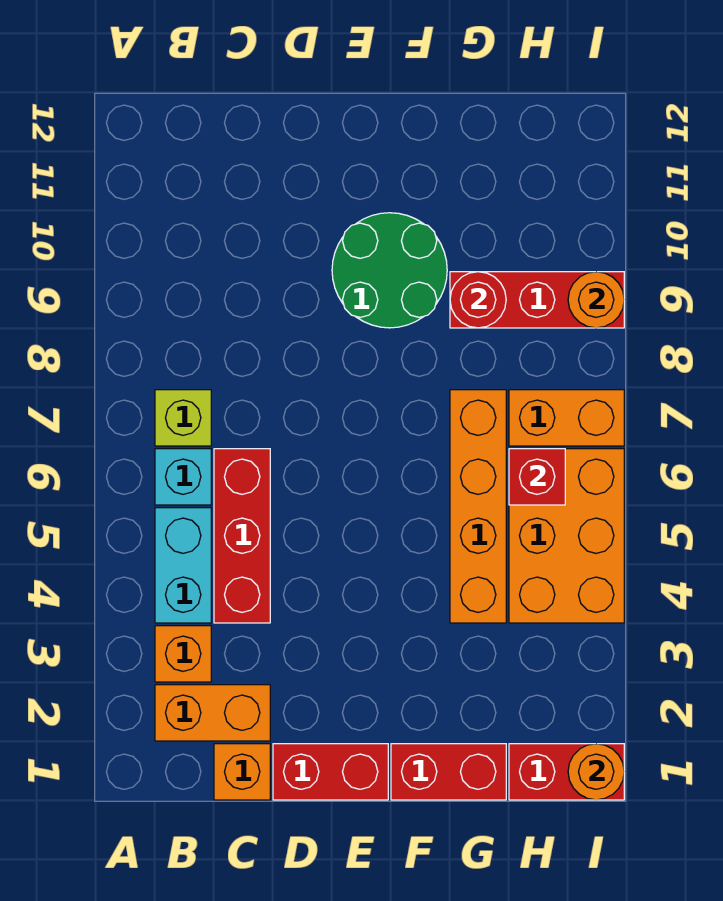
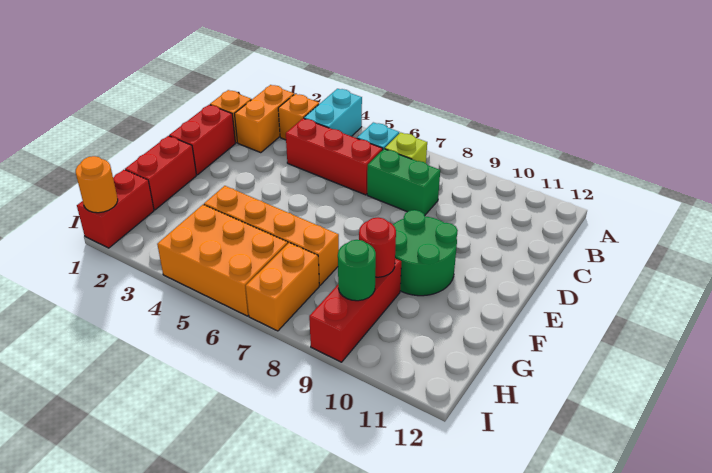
cyan 1x2 brick [155,508,211,623] -> cyan 1x2 brick turned to [304,89,362,136]
none -> green 1x2 brick [367,149,440,215]
red 1x1 brick [509,449,565,505] -> none
none -> green 1x1 round brick [338,240,376,301]
orange 1x1 round brick [568,272,624,328] -> none

